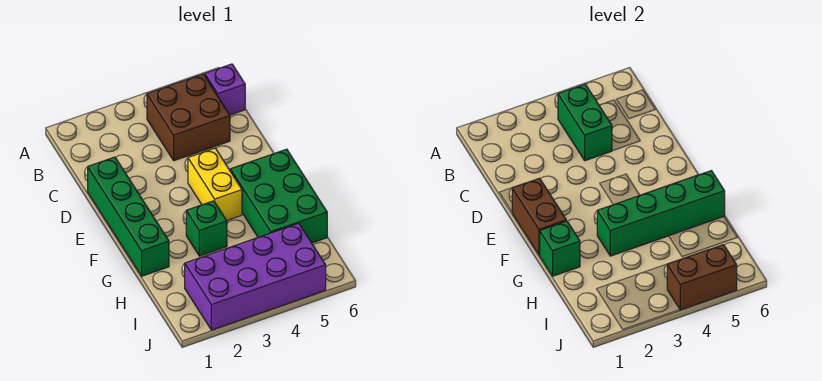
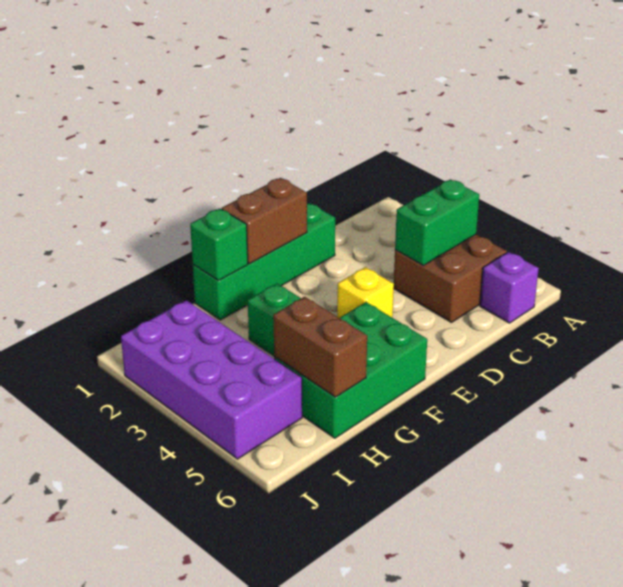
yellow 1x2 brick [188,148,242,220] -> yellow 1x1 brick [337,267,394,318]
green 1x4 brick [597,171,725,256] -> none
brown 1x2 brick [667,245,737,310] -> brown 1x2 brick moved to [273,297,367,397]

